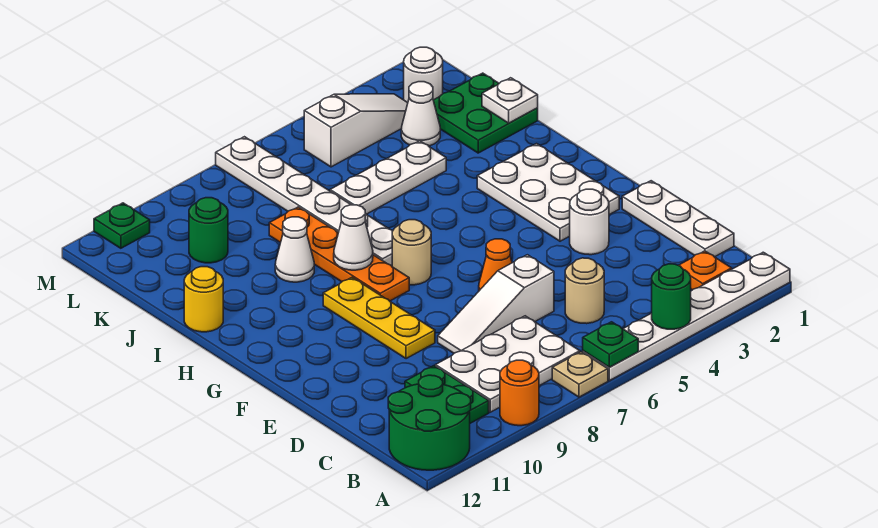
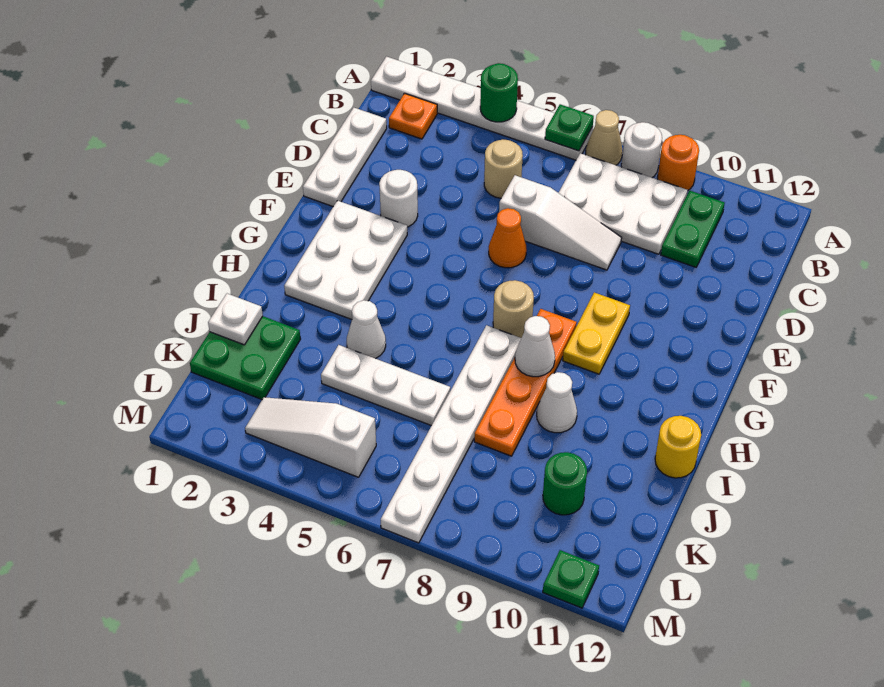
tan 1x1 plate [552,352,608,397] -> tan 1x1 cone [586,110,623,165]
green 2x2 round brick [388,375,471,470] -> none
yellow 1x3 plate [323,277,435,359] -> yellow 1x2 plate [563,292,630,374]
white 1x1 cone [401,82,440,146] -> white 1x1 cone moved to [347,300,386,359]
white 1x1 round brick [404,47,443,102] -> white 1x1 round brick moved to [621,122,662,178]

